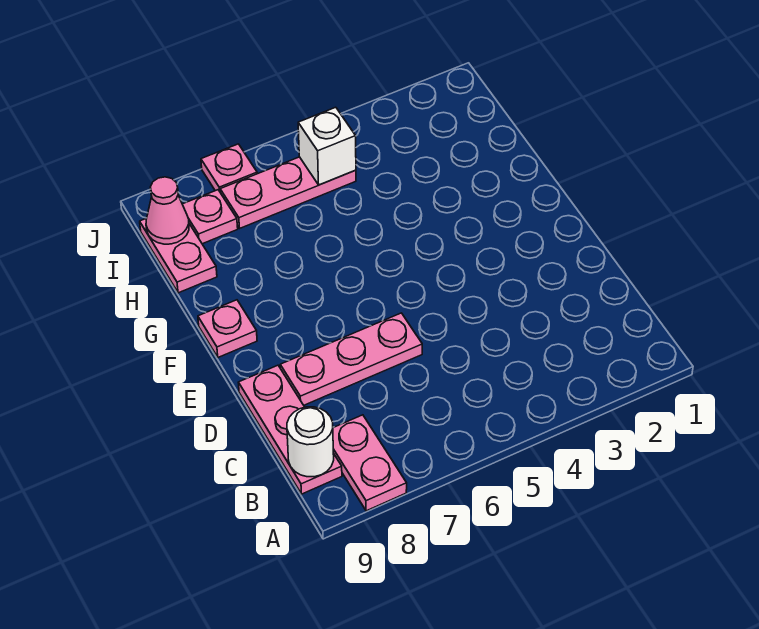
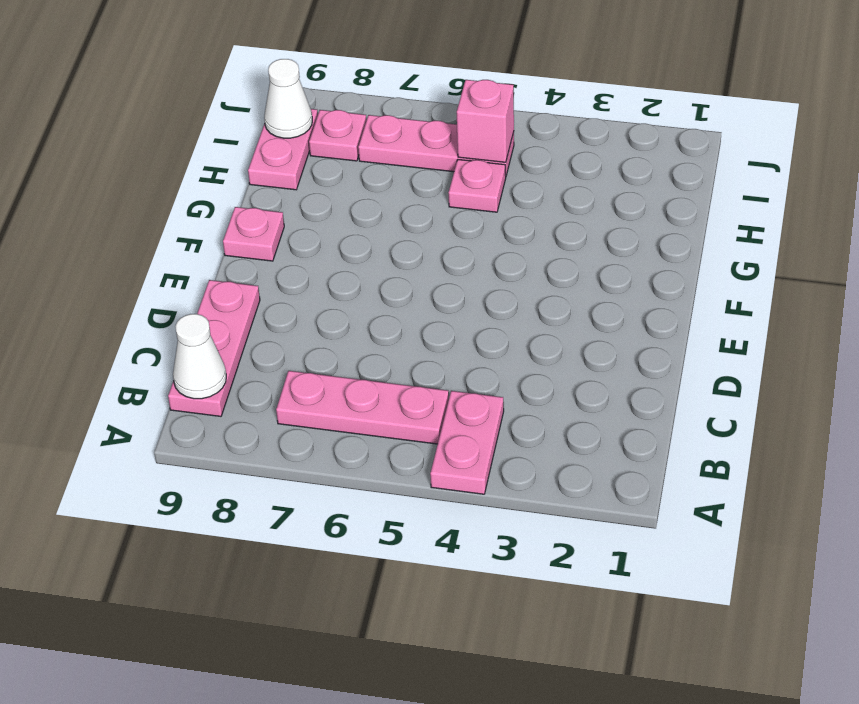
pink 1x2 plate [333,415,407,511] -> pink 1x2 plate moved to [430,391,504,494]
white 1x1 round brick [287,407,334,477] -> white 1x1 cone [173,314,226,399]
pink 1x3 plate [280,313,422,405] -> pink 1x3 plate moved to [276,371,449,444]
white 1x1 brick [298,107,356,185] -> pink 1x1 brick [457,80,514,162]
pink 1x1 cone [146,177,189,244] -> white 1x1 cone [264,59,312,138]
pink 1x1 plate [201,144,257,191] -> pink 1x1 plate moved to [449,159,506,212]

